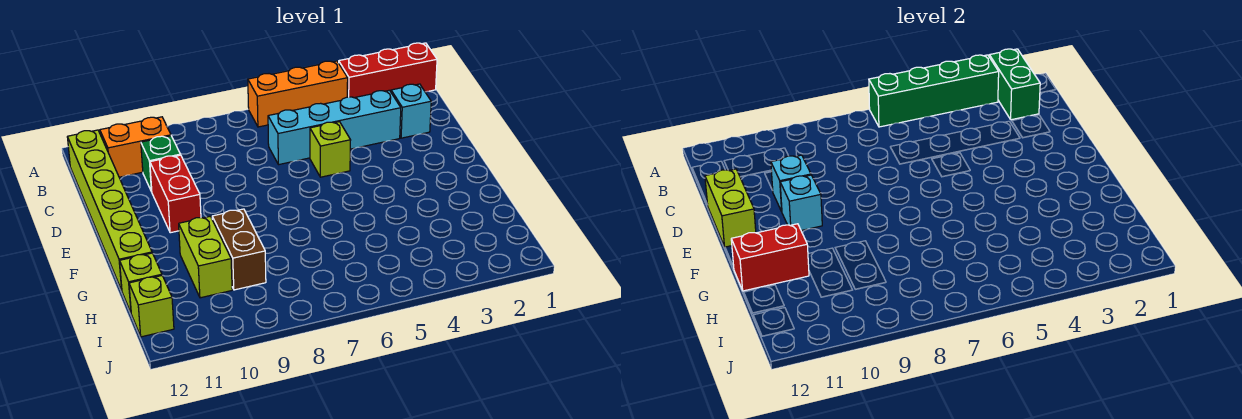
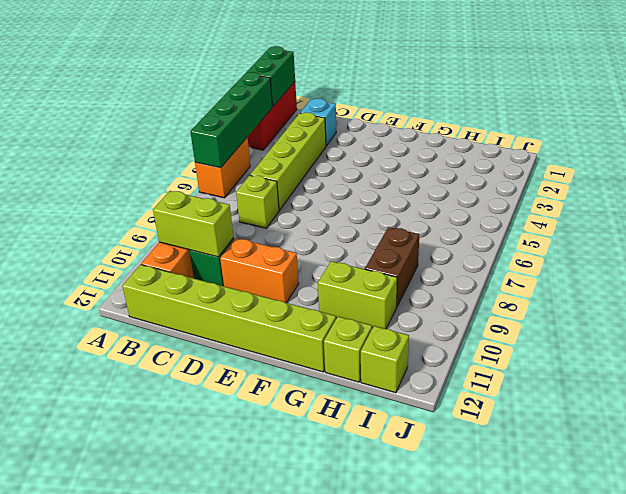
green 1x2 brick [989,49,1040,120] -> green 1x2 brick turned to [246,46,295,107]
orange 1x3 brick [248,61,348,127] -> orange 1x2 brick [195,137,250,198]
cyan 1x4 brick [268,90,401,165] -> lime 1x4 brick [250,113,326,210]
lime 1x1 brick [310,122,351,177] -> lime 1x1 brick moved to [236,175,279,228]
red 1x2 brick [150,155,201,233] -> orange 1x2 brick [220,238,299,303]
cyan 1x1 brick [771,155,811,211] -> none
lime 1x2 brick [705,169,756,247] -> lime 1x2 brick moved to [153,191,234,257]
cyan 1x1 brick [780,175,822,230] -> none
brown 1x2 brick [212,209,266,290] -> brown 1x2 brick turned to [365,227,419,307]
red 1x2 brick [731,224,809,291] -> none

